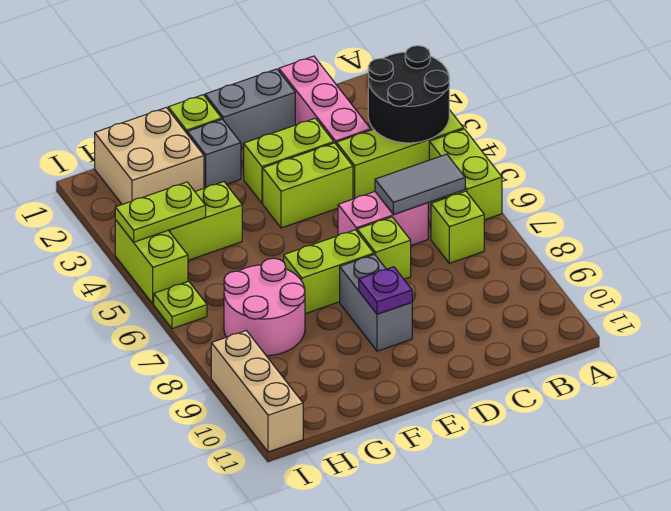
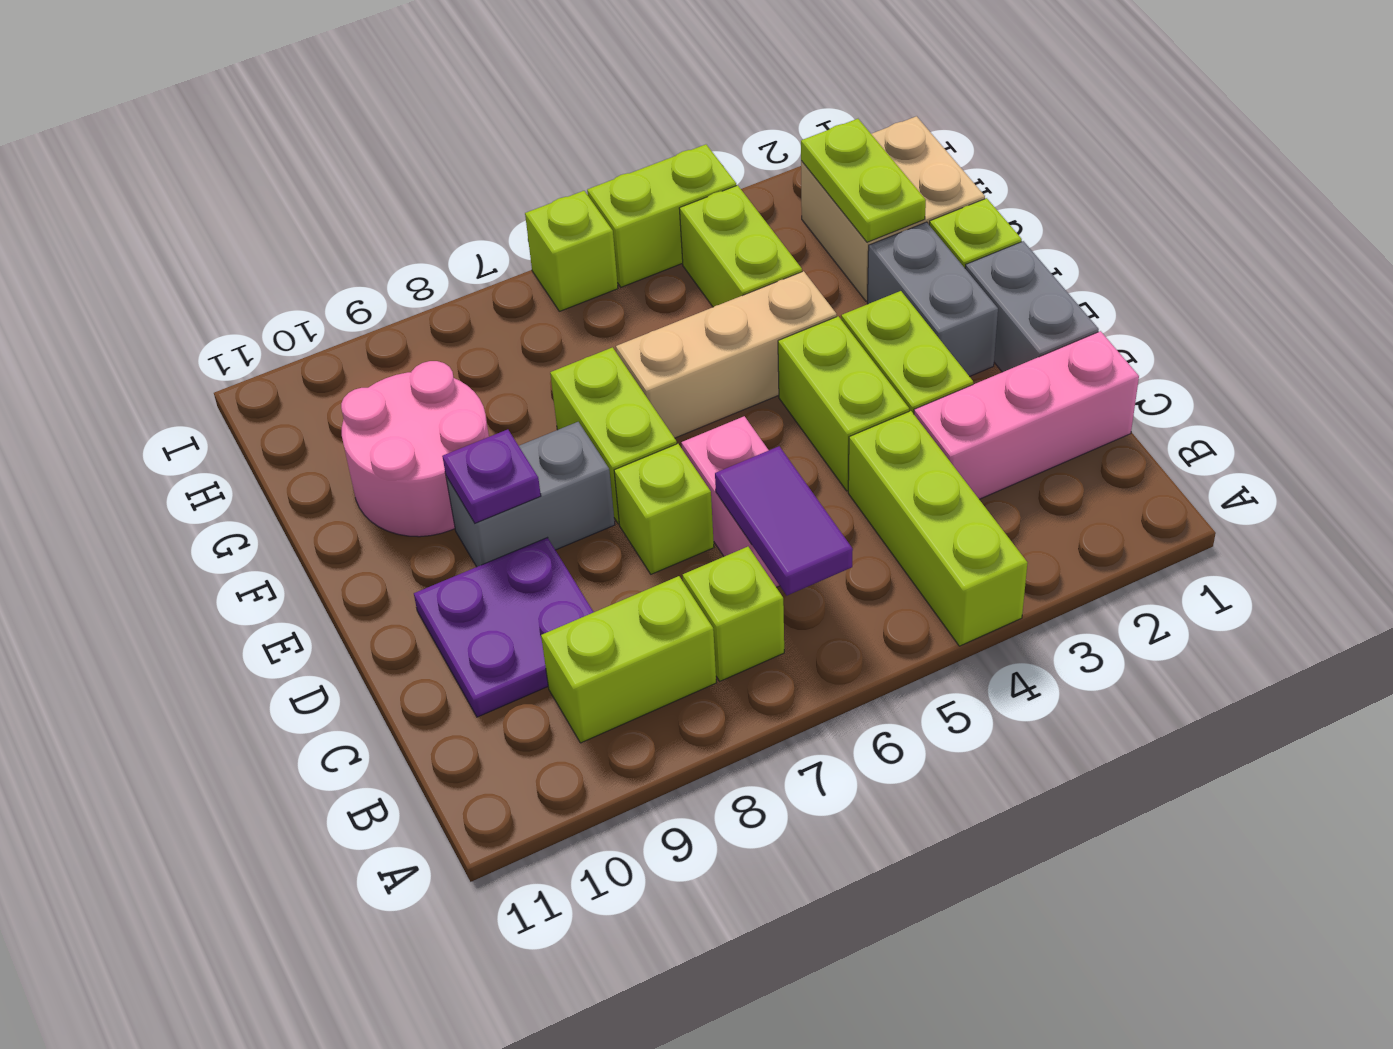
black 2x2 round brick [368,46,449,143] -> none
lime 1x2 brick [429,129,502,220] -> lime 1x2 brick moved to [541,576,716,743]
grey 1x2 tile [375,154,465,215] -> purple 1x2 tile [715,446,853,595]
none -> purple 2x2 plate [414,538,594,717]
grey 1x1 brick [187,119,241,188] -> grey 1x2 brick [867,222,998,377]
pink 2x2 round brick [224,258,305,356] -> pink 2x2 round brick moved to [341,361,489,537]
lime 1x2 plate [115,182,206,242] -> lime 1x2 plate moved to [801,119,926,242]
lime 1x1 plate [154,281,207,329] -> lime 1x1 brick [525,191,618,311]
tan 1x3 brick [211,331,303,452] -> tan 1x3 brick moved to [616,271,837,438]

